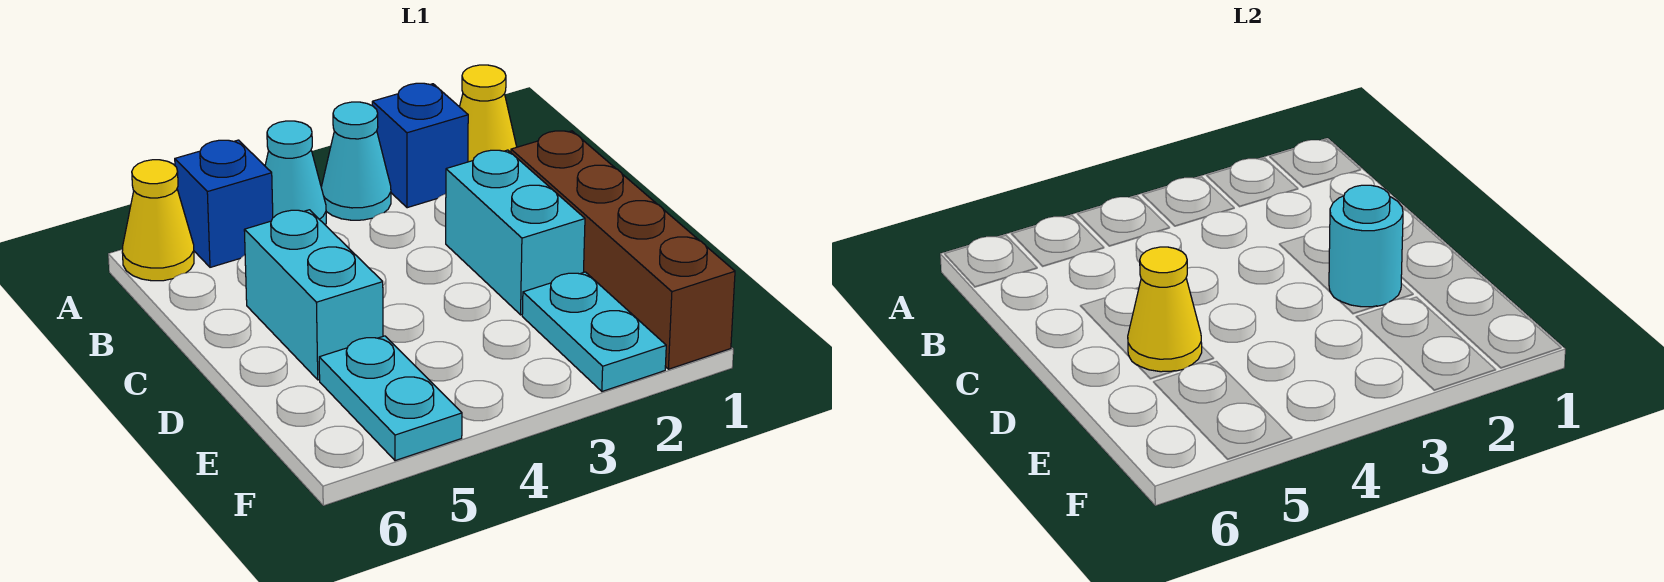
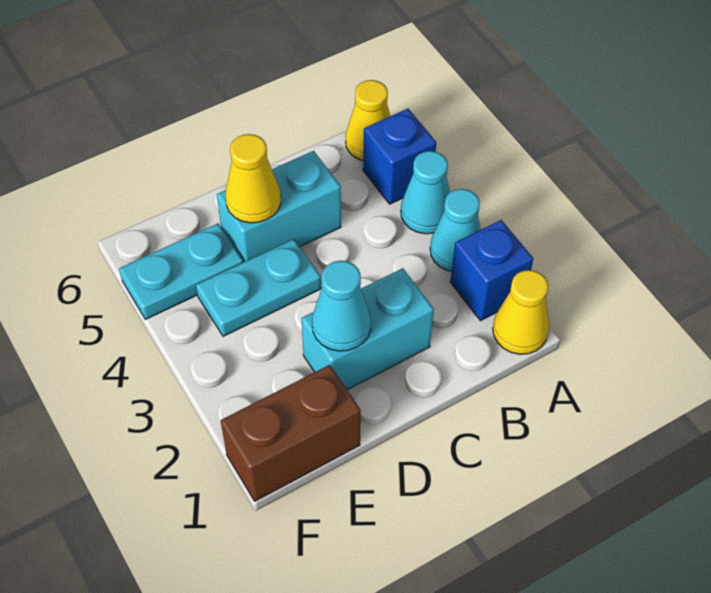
brown 1x4 brick [511,131,735,369] -> brown 1x2 brick [221,365,361,501]
cyan 1x1 round brick [1329,185,1403,307] -> cyan 1x1 cone [312,261,371,351]
cyan 1x2 plate [522,272,666,391] -> cyan 1x2 plate moved to [196,239,321,336]

